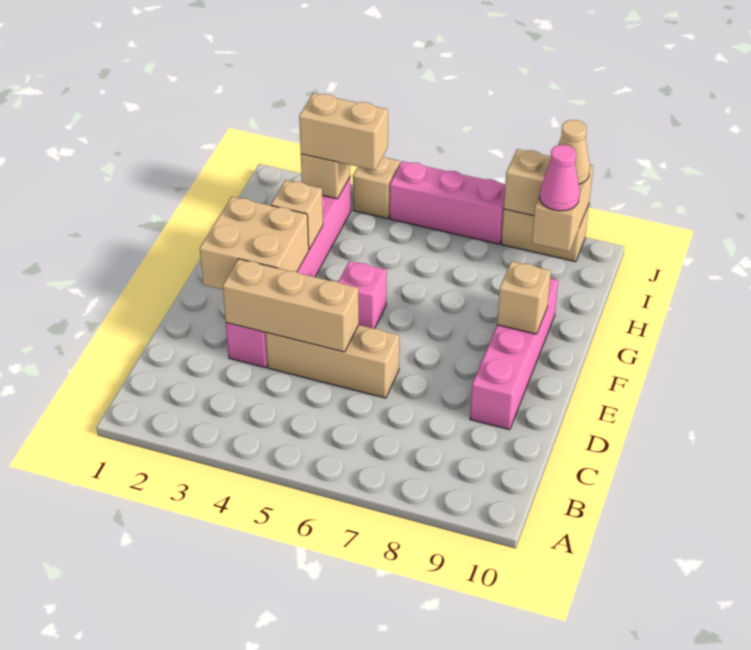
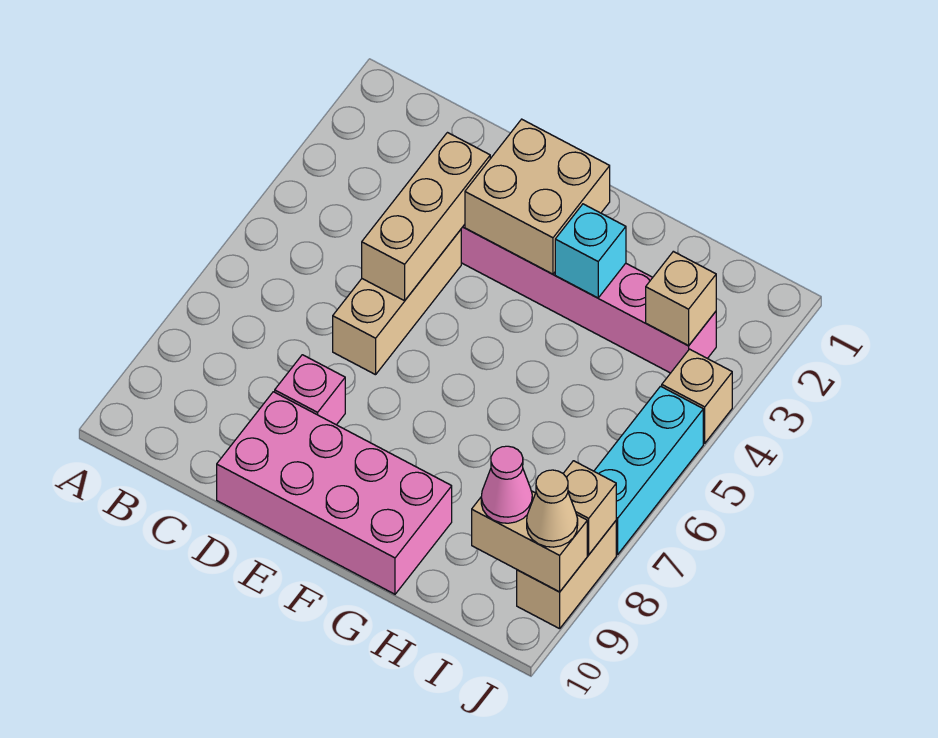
pink 1x4 brick [470,278,558,430] -> pink 2x4 brick [217,392,452,594]
pink 1x1 brick [338,261,387,329] -> pink 1x1 brick moved to [275,355,345,425]
tan 1x1 brick [497,261,551,334] -> none
tan 1x1 brick [271,180,323,249] -> cyan 1x1 brick [555,204,626,298]
tan 1x2 brick [299,93,388,170] -> none
pink 1x3 brick [390,161,505,244] -> cyan 1x3 brick [594,386,703,554]

